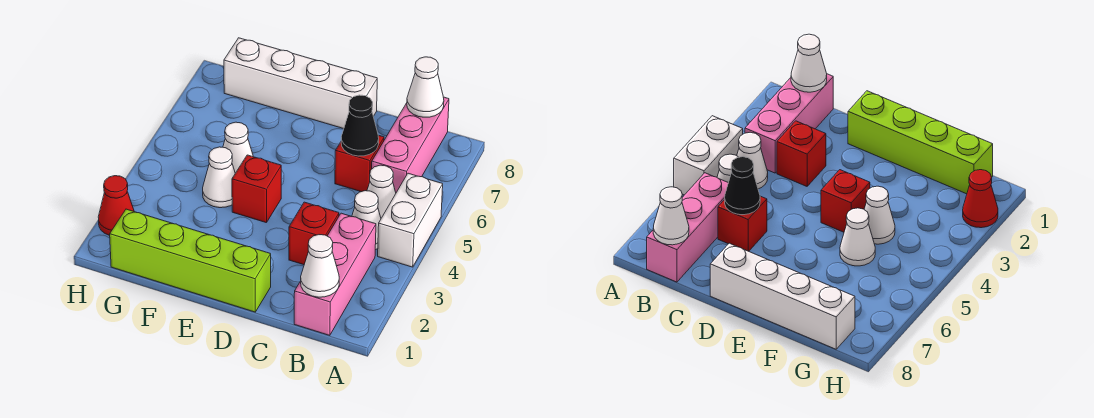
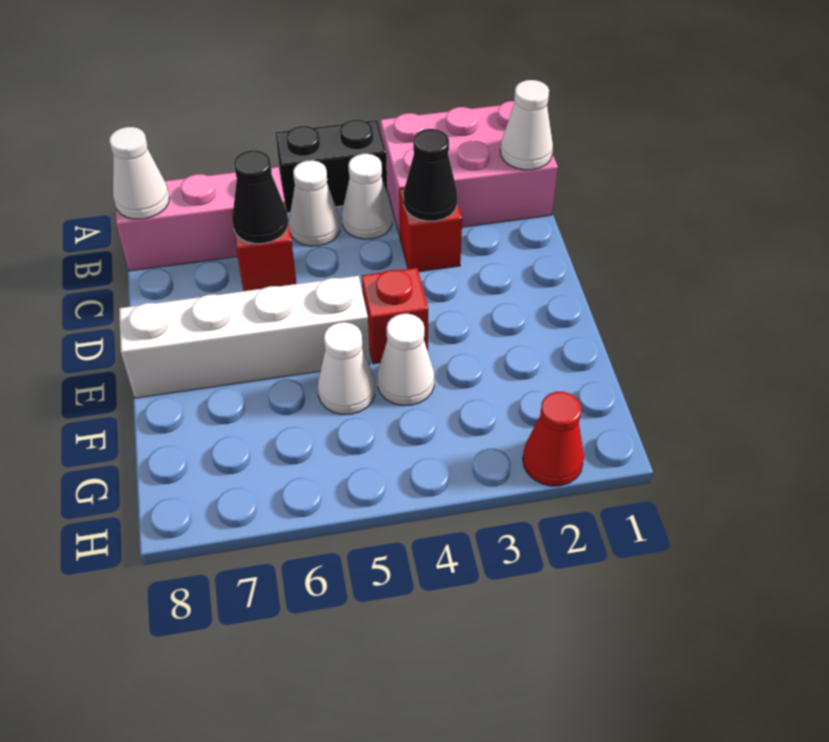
white 1x2 brick [378,173,443,267] -> black 1x2 brick [275,120,387,213]
pink 1x3 brick [294,213,376,335] -> pink 2x3 brick [380,101,558,235]
none -> black 1x1 cone [404,129,457,221]
lime 1x4 brick [110,209,271,312] -> none
white 1x4 brick [224,38,377,129] -> white 1x4 brick turned to [119,276,370,398]

